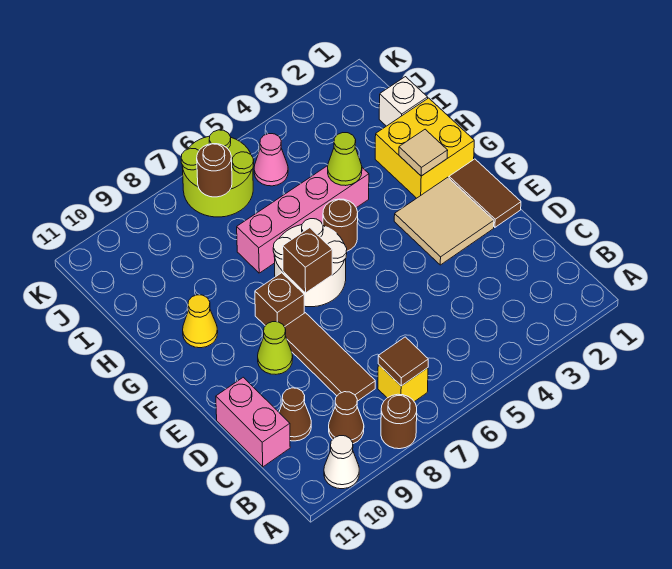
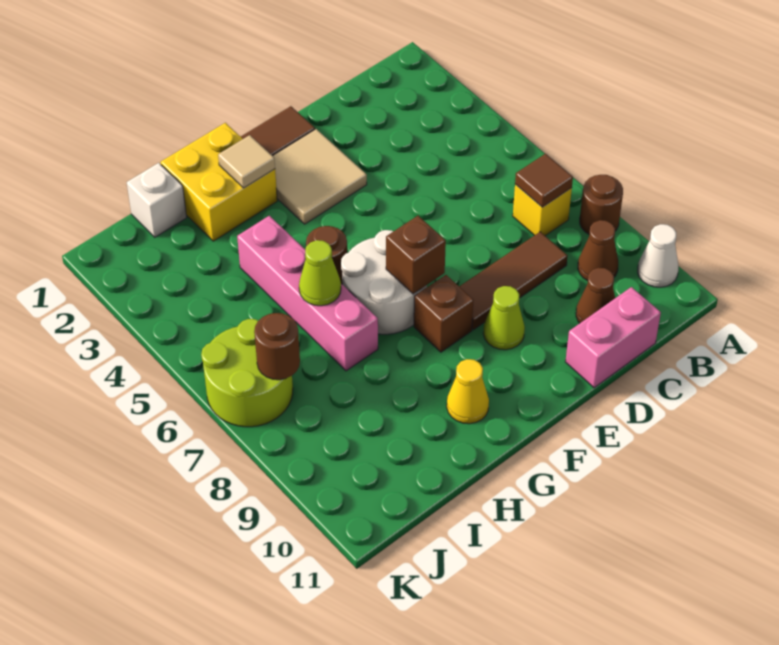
lime 1x1 cone [328,133,362,186] -> lime 1x1 cone moved to [299,240,341,306]
pink 1x1 cone [254,134,288,186] -> none

